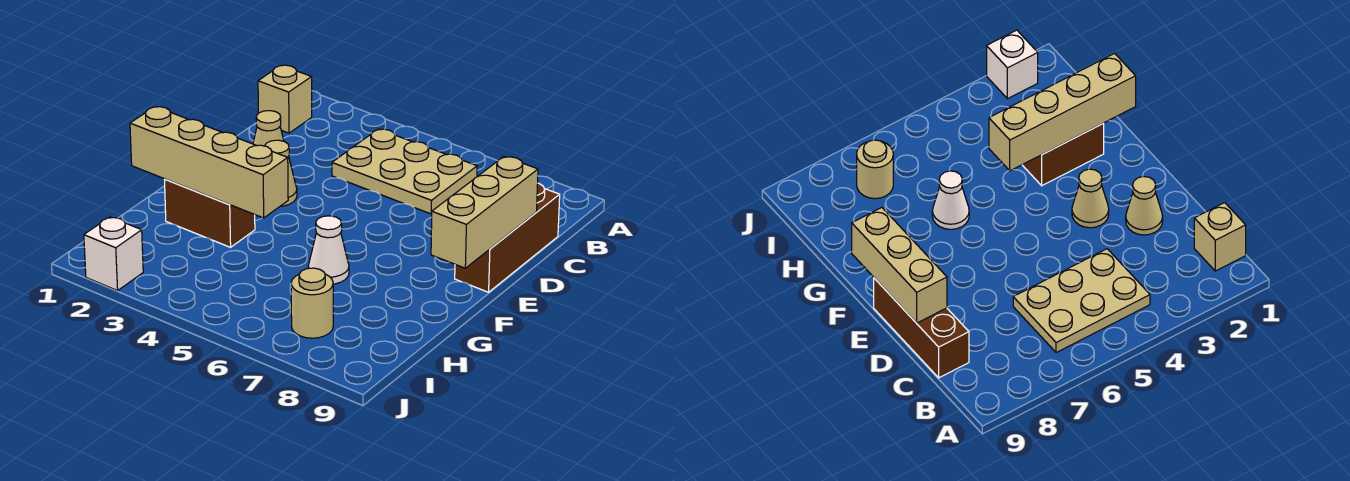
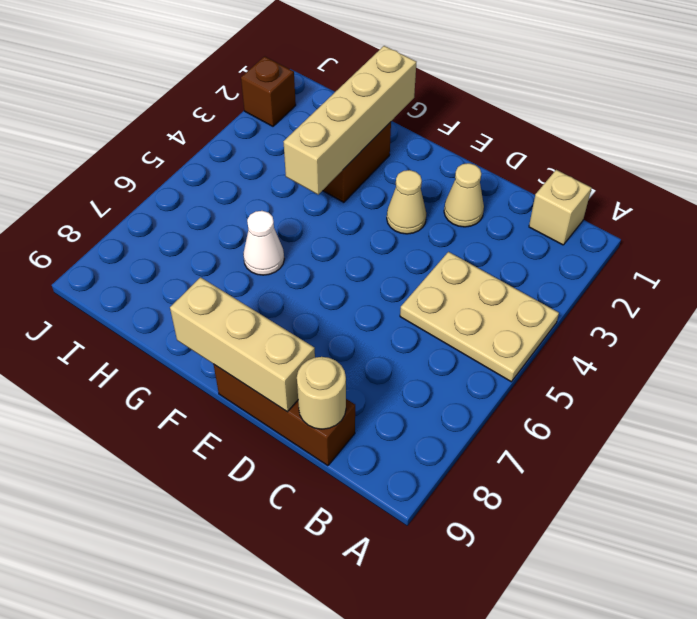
tan 2x3 plate [332,129,477,214] -> tan 2x3 plate turned to [400,252,559,382]
tan 1x1 round brick [291,268,333,338] -> tan 1x1 round brick moved to [297,357,346,429]
white 1x1 brick [84,217,143,291] -> brown 1x1 brick [241,56,296,126]

